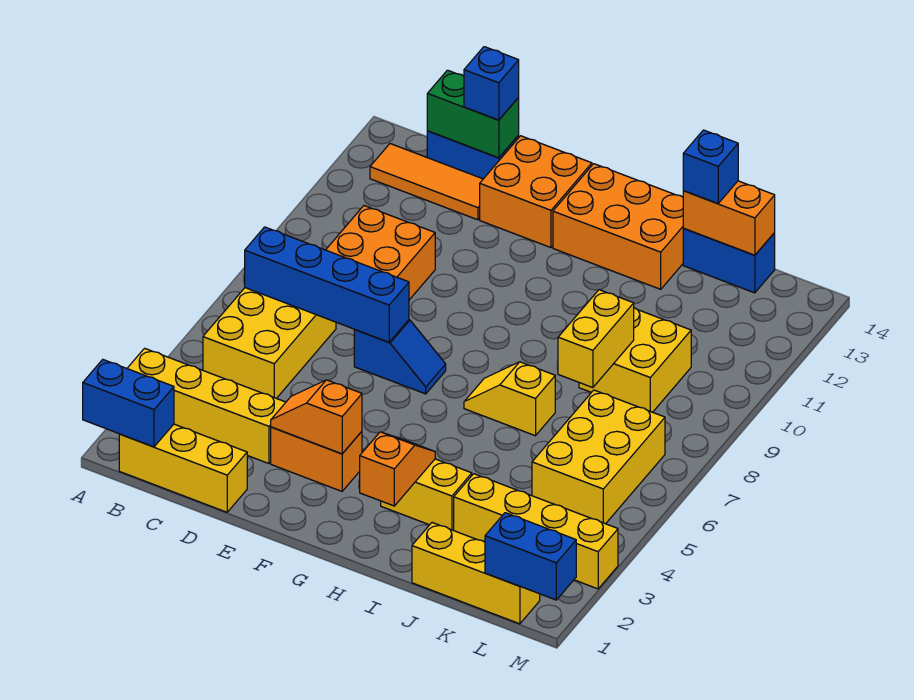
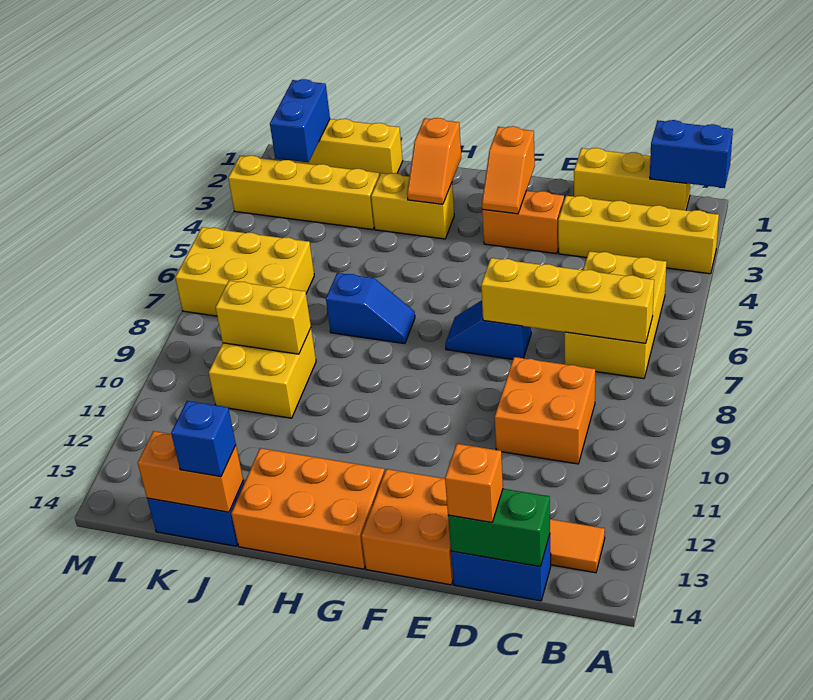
blue 1x4 brick [245,227,409,342] -> yellow 1x4 brick [481,258,654,343]
blue 1x1 brick [464,47,519,120] -> orange 1x1 brick [445,444,503,522]
orange 1x2 slope [271,380,362,454] -> orange 1x2 slope turned to [482,126,535,214]
yellow 1x2 slope [464,362,555,436] -> blue 1x2 slope [326,273,415,344]
yellow 1x2 brick [558,290,634,388] -> yellow 1x2 brick turned to [215,281,311,354]
yellow 2x3 brick [532,390,665,524] -> yellow 2x3 brick turned to [175,227,314,316]
blue 1x2 brick [485,513,576,600] -> blue 1x2 brick turned to [270,79,330,162]

